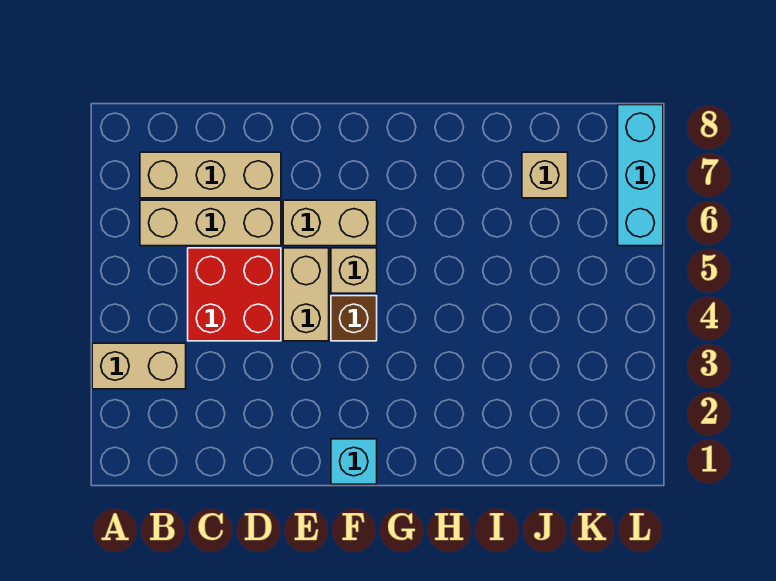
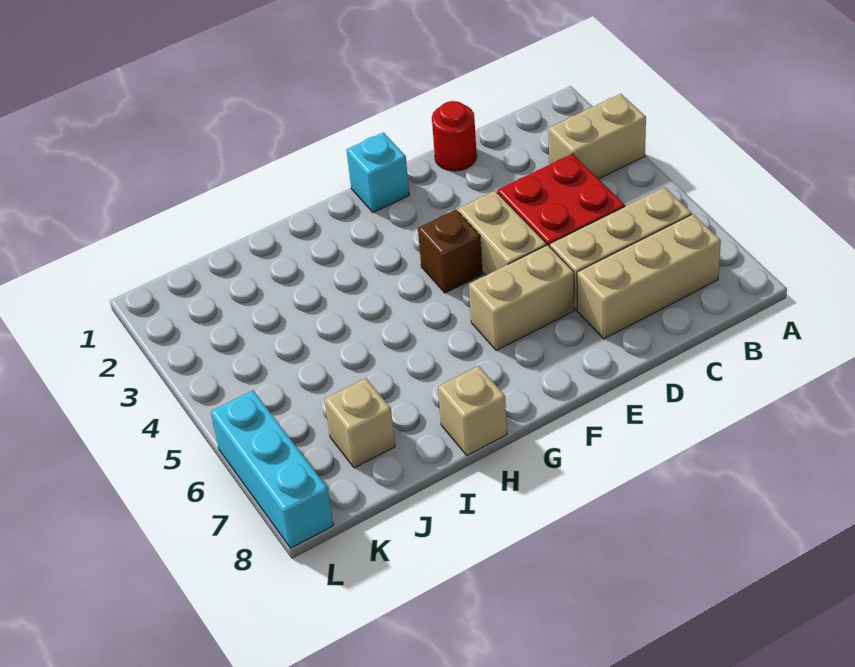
none -> red 1x1 round brick [432,101,477,171]
tan 1x1 brick [331,248,377,293] -> tan 1x1 brick moved to [438,366,507,455]

